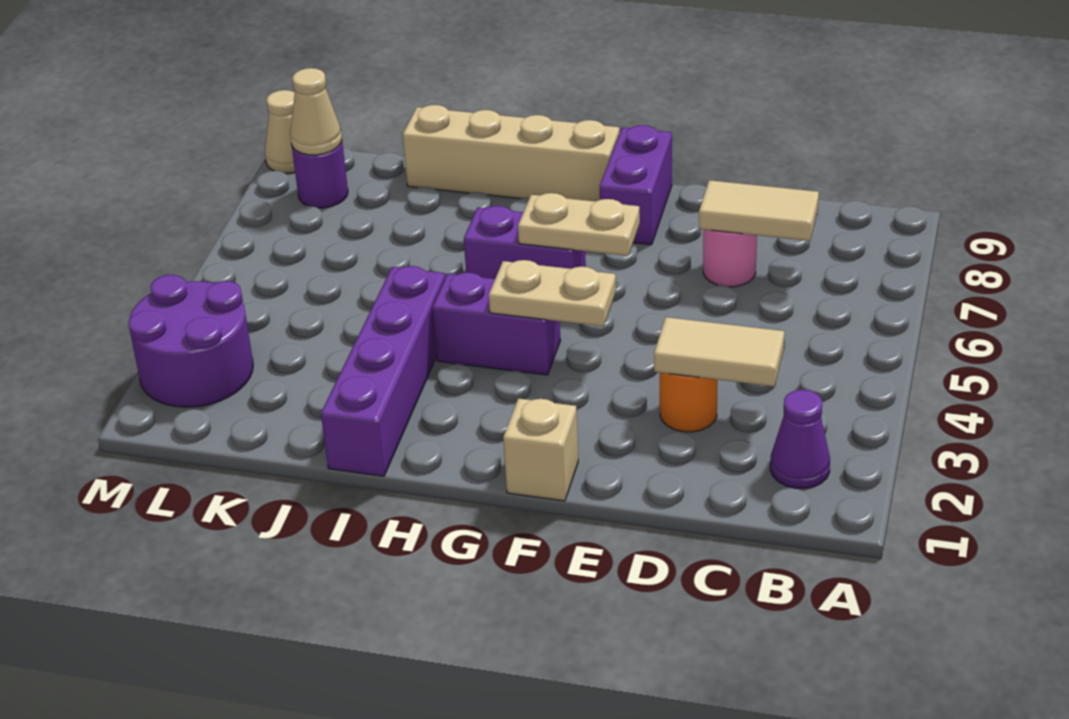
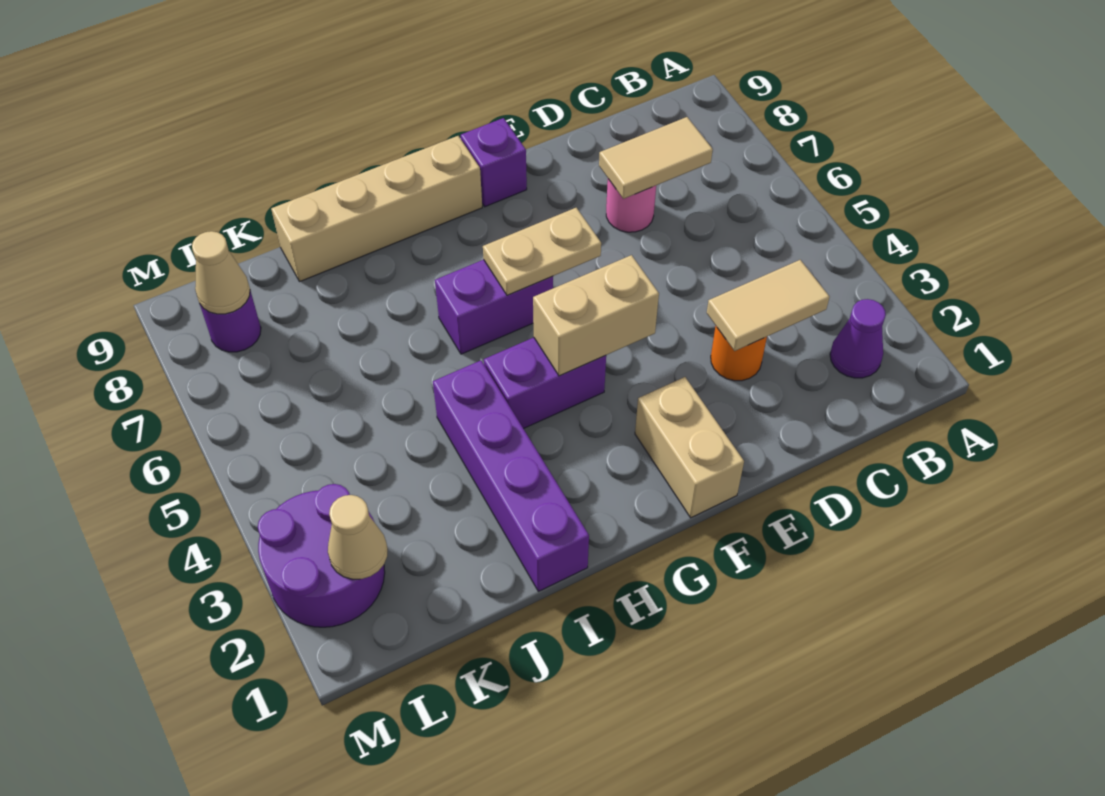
tan 1x1 brick [503,398,578,501] -> tan 1x2 brick [635,377,744,518]
tan 1x2 plate [489,260,616,326] -> tan 1x2 brick [533,255,659,376]
purple 1x2 brick [600,125,672,245] -> purple 1x1 brick [461,118,527,207]
tan 1x1 cone [265,90,295,173] -> tan 1x1 cone moved to [328,495,388,579]

